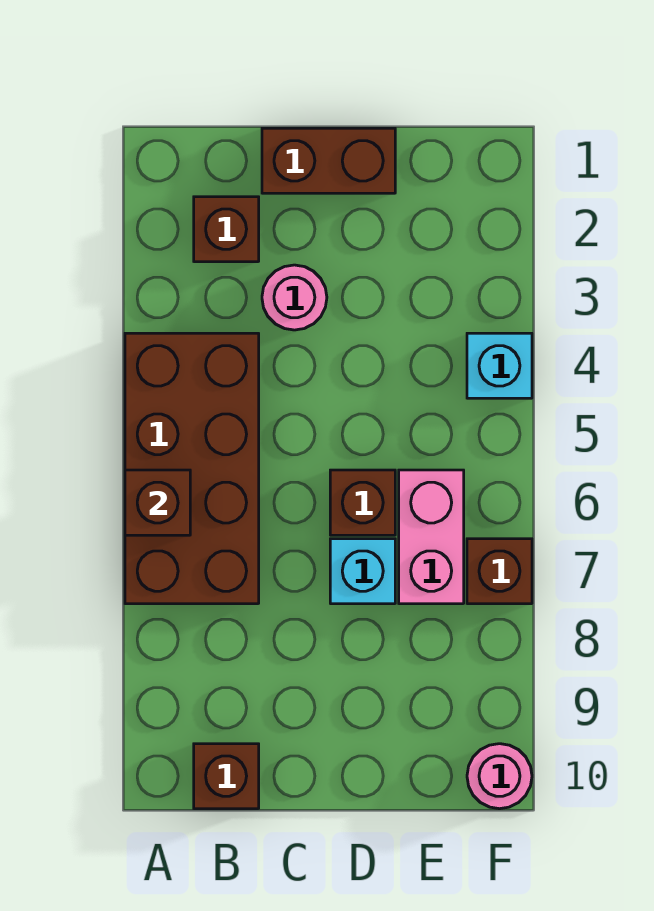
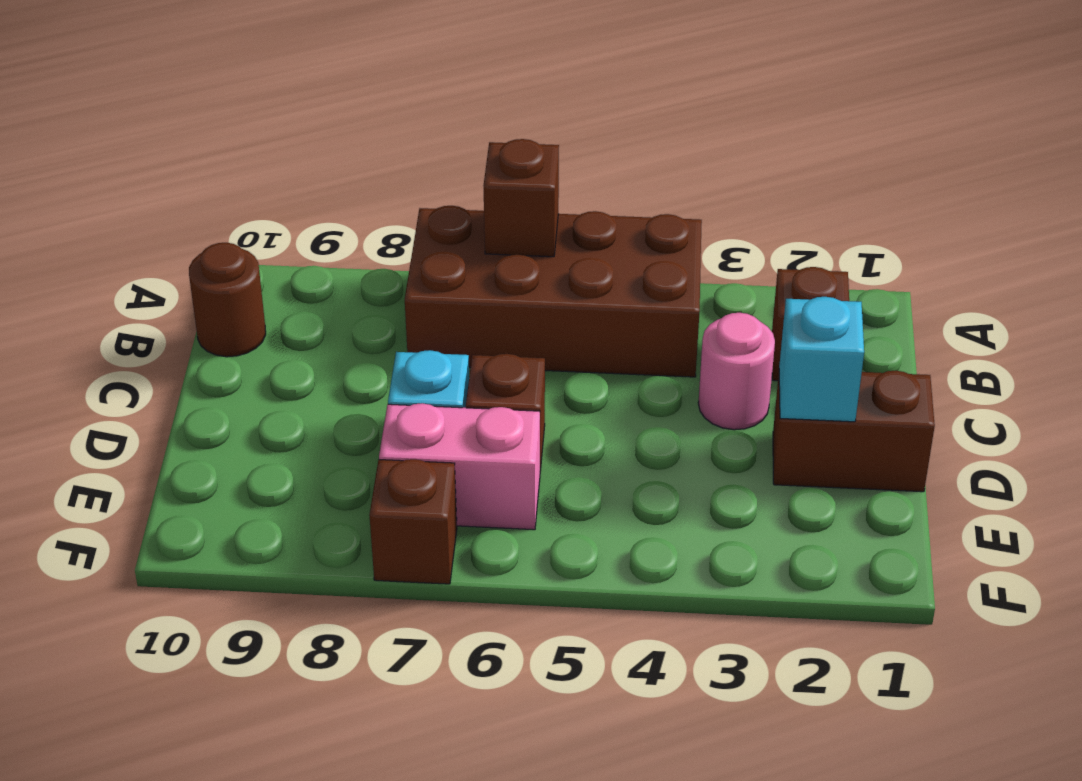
brown 1x1 brick [194,744,259,809] -> brown 1x1 round brick [189,243,266,357]
brown 1x2 brick [262,128,395,193] -> brown 1x2 brick turned to [773,371,935,492]
cyan 1x1 brick [467,333,532,398] -> cyan 1x1 brick moved to [779,297,864,422]
pink 1x1 round brick [467,744,532,809] -> none

